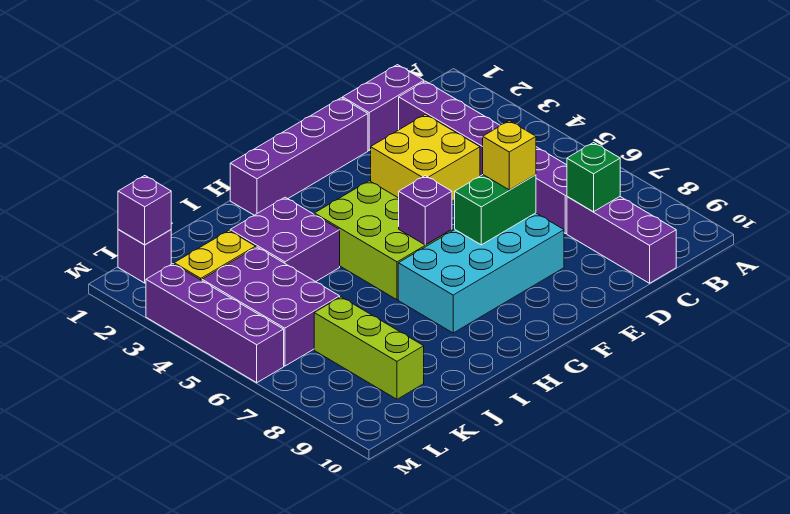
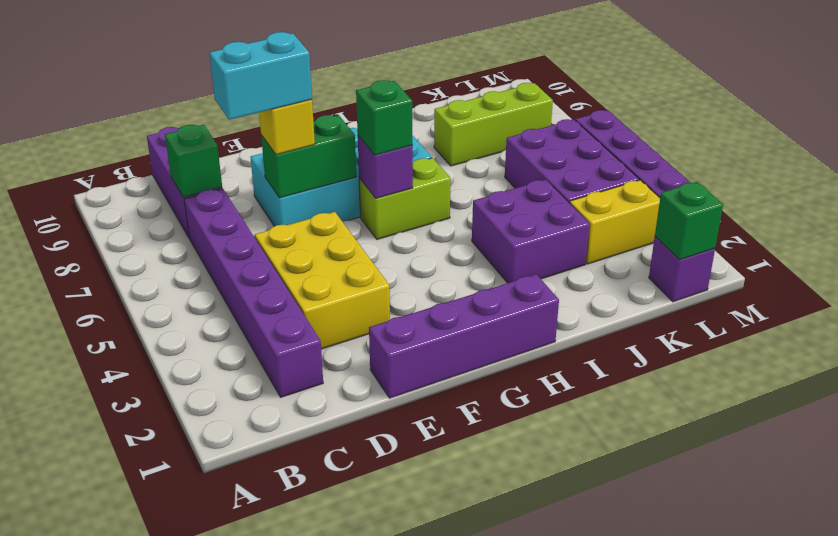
purple 1x2 brick [343,65,424,150] -> none
yellow 2x2 brick [371,114,480,201] -> yellow 2x3 brick [255,212,390,349]
none -> cyan 1x2 brick [209,32,312,120]
lime 2x3 brick [314,181,452,300] -> lime 1x2 brick [359,158,451,239]
none -> green 1x1 brick [356,80,413,155]
lime 1x3 brick [314,297,424,399] -> lime 1x3 brick turned to [434,83,553,166]
purple 1x1 brick [118,176,171,245] -> green 1x1 brick [655,182,723,259]

